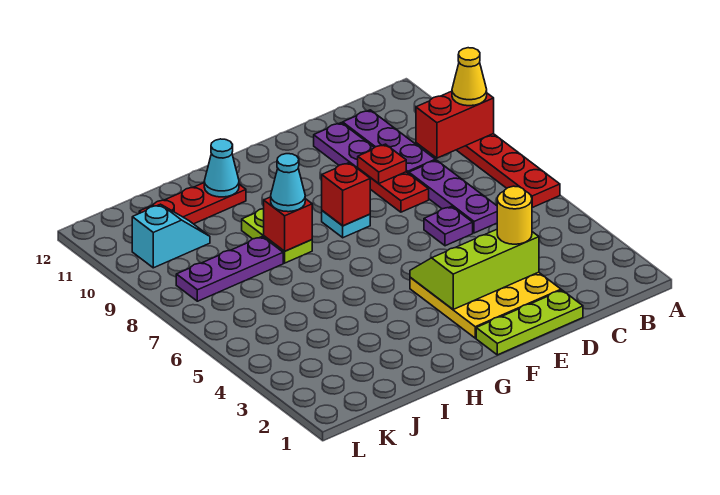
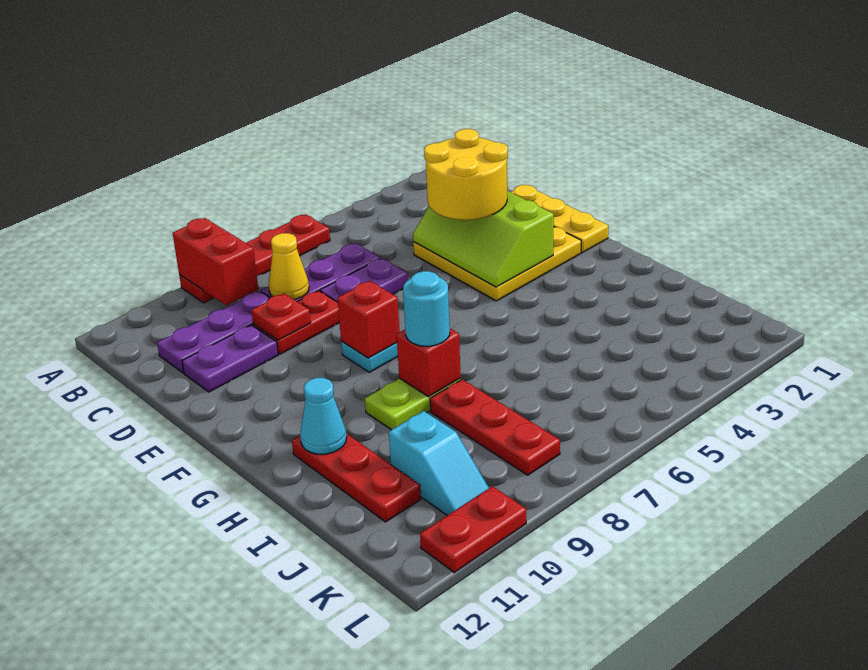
yellow 1x1 cone [452,48,487,106] -> yellow 1x1 cone moved to [268,233,309,300]
lime 1x3 plate [476,290,583,355] -> yellow 1x3 plate [511,185,608,253]
yellow 1x1 round brick [497,186,532,244] -> yellow 2x2 round brick [424,129,508,220]
purple 1x1 plate [424,206,473,246] -> purple 1x2 plate [320,258,408,302]
cyan 1x1 cone [271,154,305,212] -> cyan 1x1 round brick [403,271,450,346]
purple 1x3 plate [176,237,283,301] -> red 1x3 plate [430,380,560,475]
cyan 1x2 slope [132,204,210,268] -> cyan 1x2 slope turned to [389,411,489,515]
none -> red 1x2 plate [420,486,526,572]

